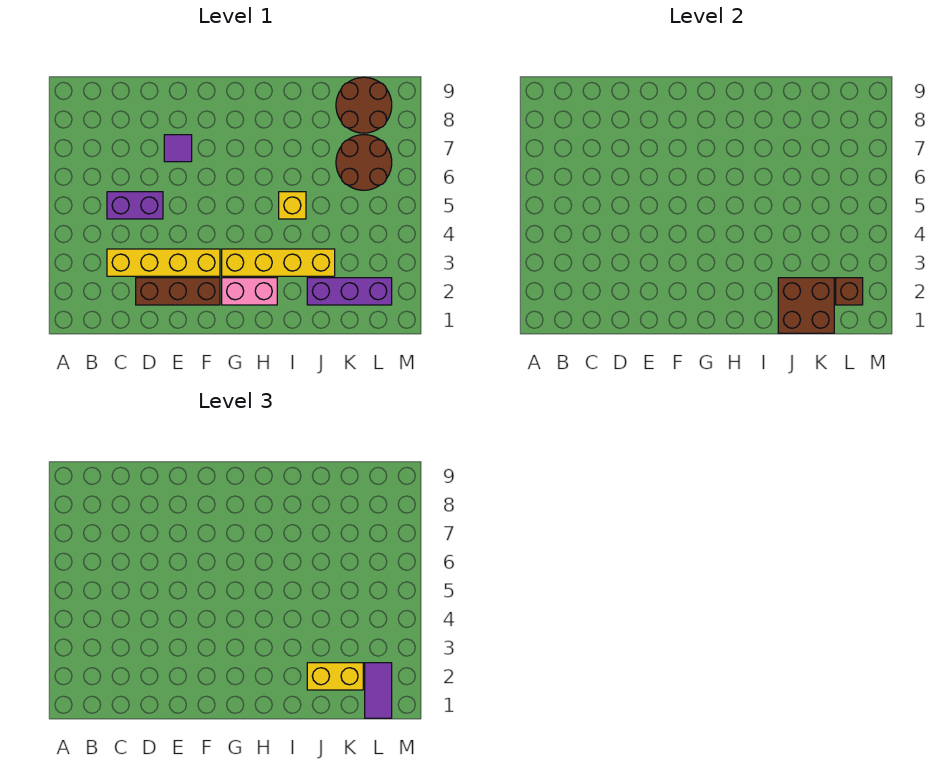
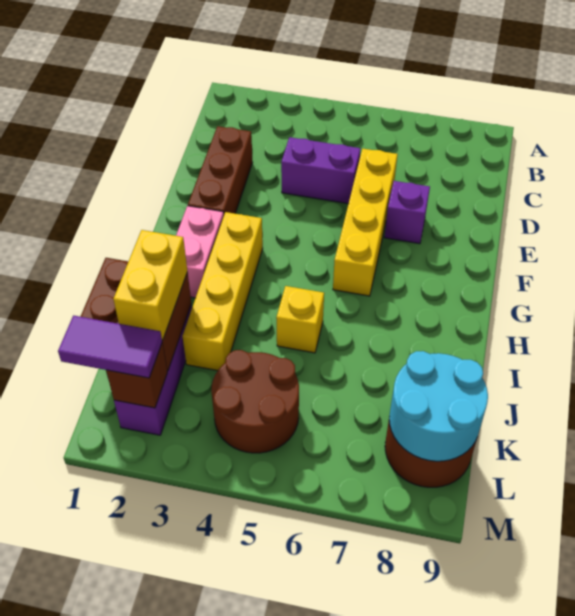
yellow 1x4 brick [107,249,220,276] -> yellow 1x4 brick moved to [333,149,398,296]
purple 1x2 brick [107,192,163,219] -> purple 1x2 brick turned to [281,137,361,204]
purple 1x1 tile [164,135,192,162] -> purple 1x1 brick [384,181,430,244]
brown 2x2 round brick [336,135,392,190] -> brown 2x2 round brick moved to [211,350,299,453]
none -> cyan 2x2 round brick [389,351,488,461]

